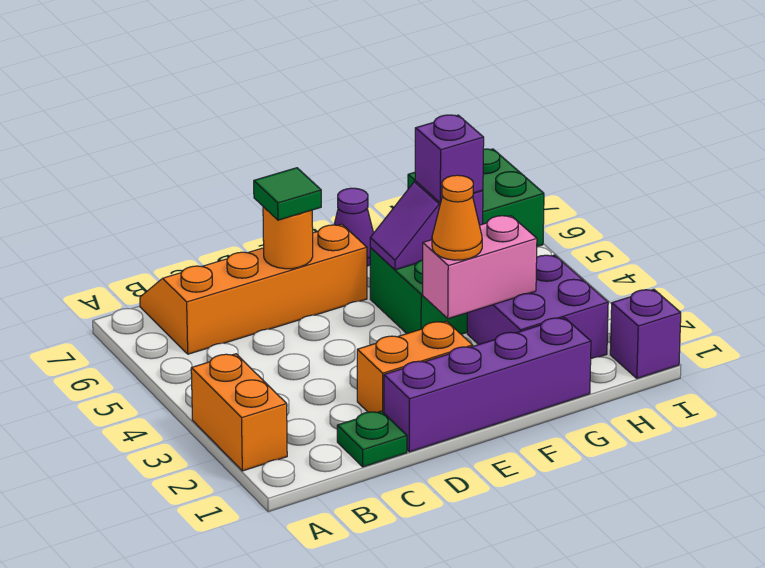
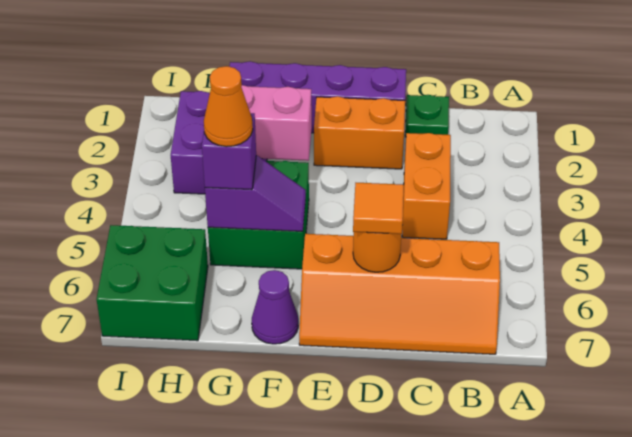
orange 1x2 brick [191,354,287,471] -> orange 1x2 brick moved to [402,133,451,239]
green 1x1 tile [254,168,321,220] -> orange 1x1 tile [353,183,404,234]
orange 1x1 cone [432,175,482,260] -> orange 1x1 cone moved to [204,66,253,147]
purple 1x1 brick [610,289,681,378] -> none

